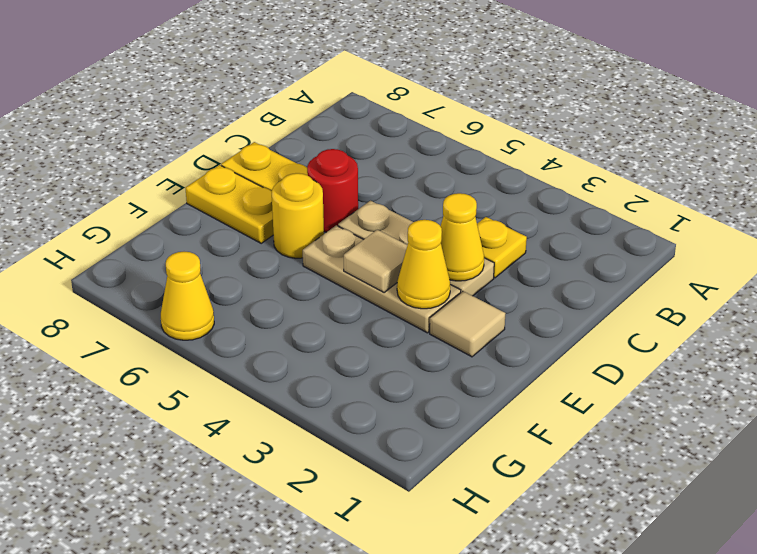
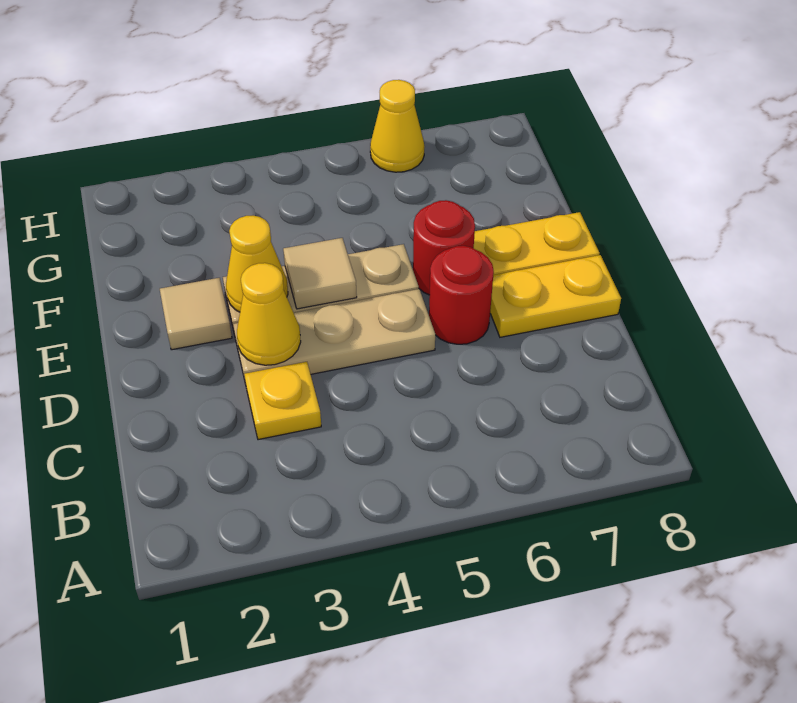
yellow 1x1 round brick [272,173,324,258] -> red 1x1 round brick [413,200,475,295]

